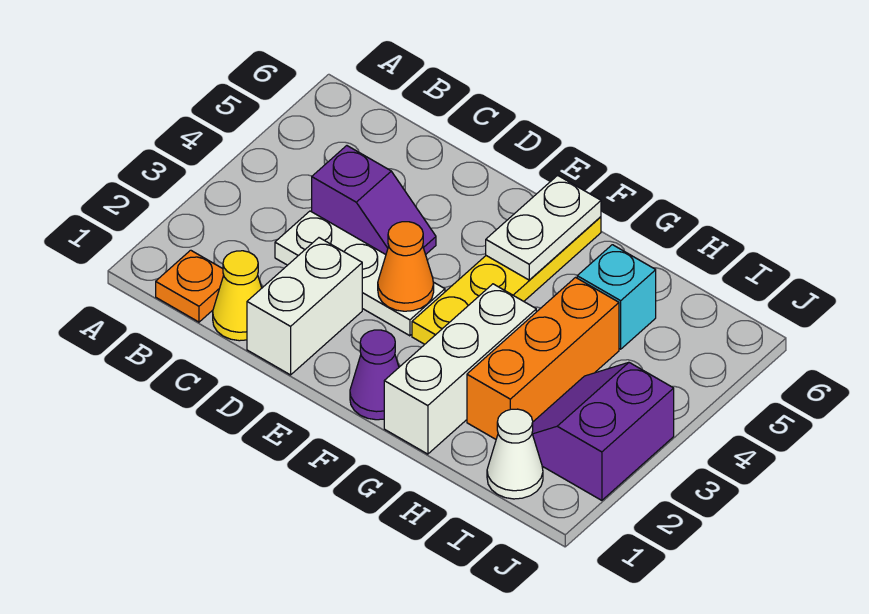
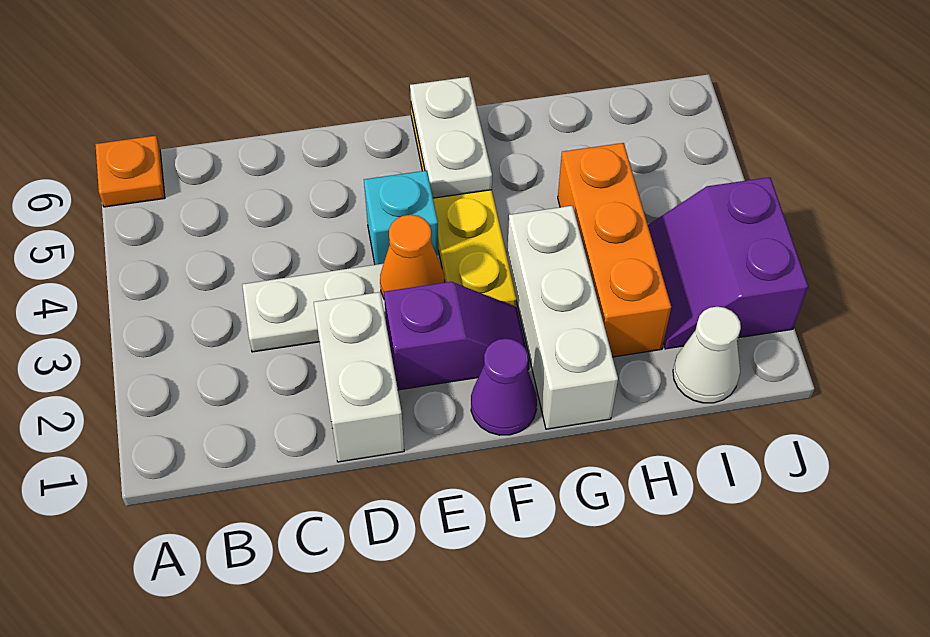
orange 1x1 plate [156,250,224,322] -> orange 1x1 plate moved to [95,136,165,207]
yellow 1x1 cone [213,251,262,341] -> none
purple 1x2 slope [312,146,436,255] -> purple 1x2 slope moved to [384,282,529,390]
cyan 1x1 brick [577,245,656,349] -> cyan 1x1 brick moved to [364,171,438,265]

